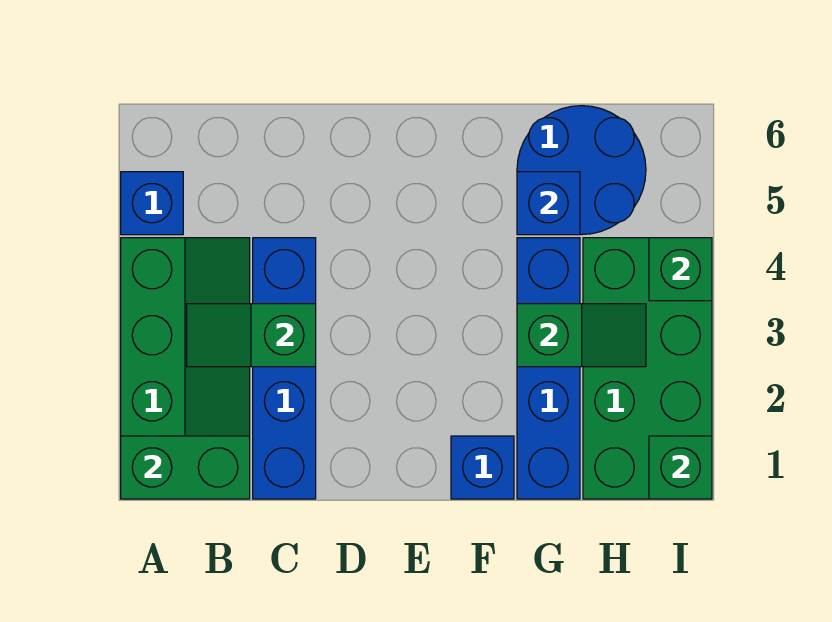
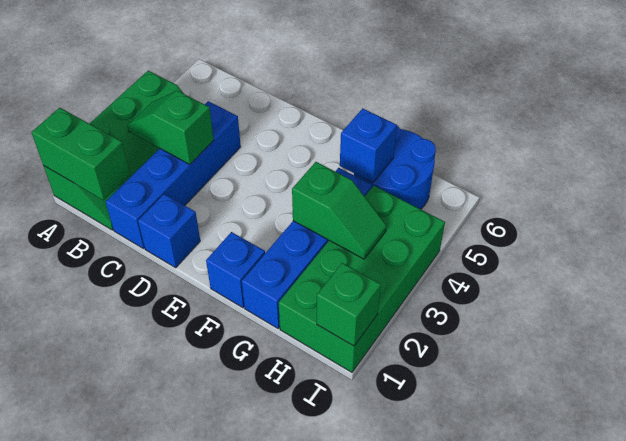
blue 1x1 brick [121,172,183,235] -> blue 1x1 brick moved to [138,194,200,268]
green 1x1 brick [649,238,712,301] -> none

